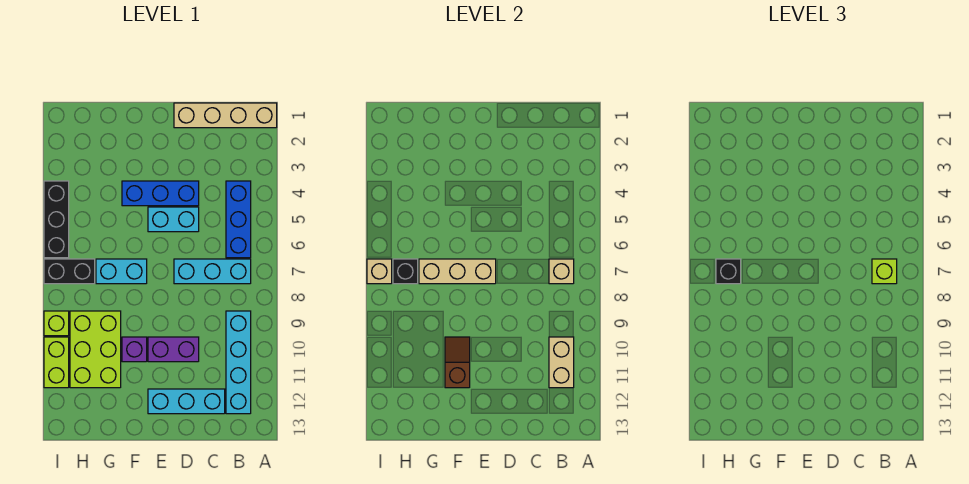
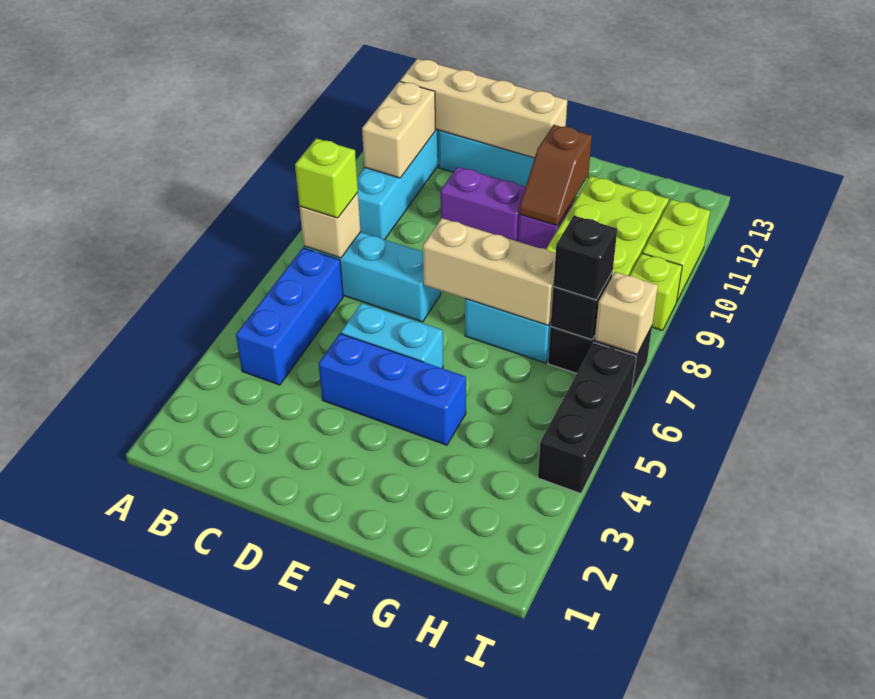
tan 1x4 brick [174,103,277,128] -> tan 1x4 brick moved to [400,59,567,158]

